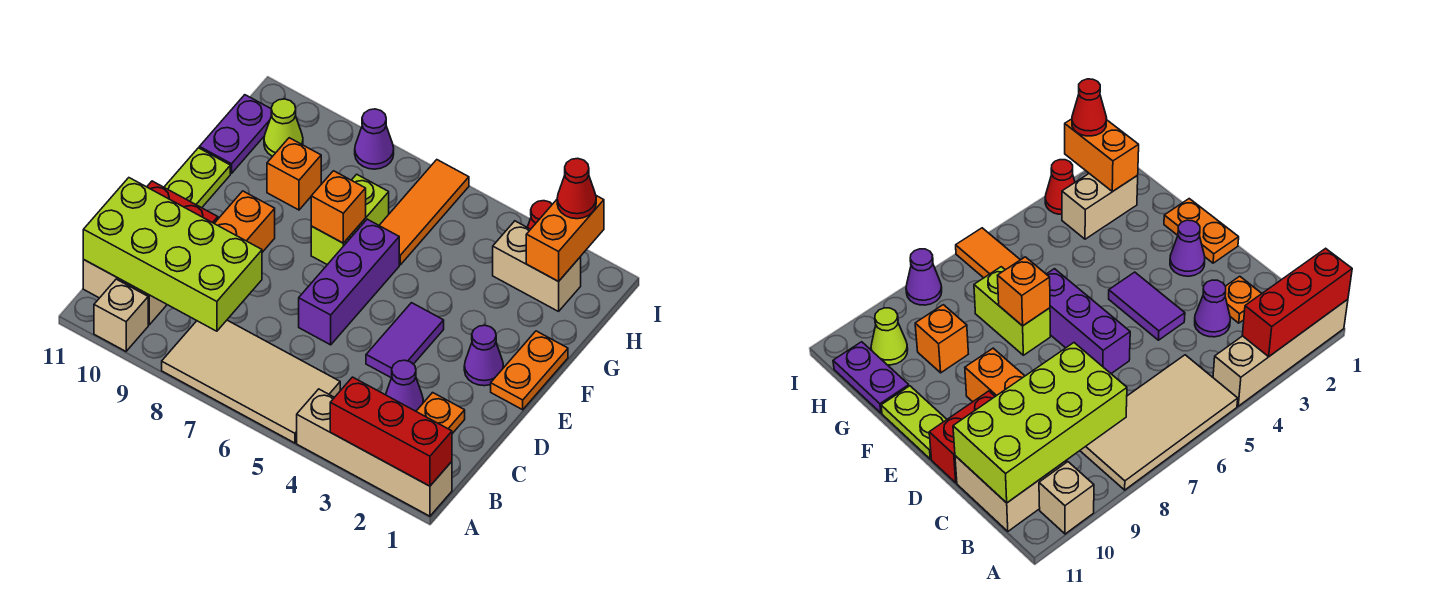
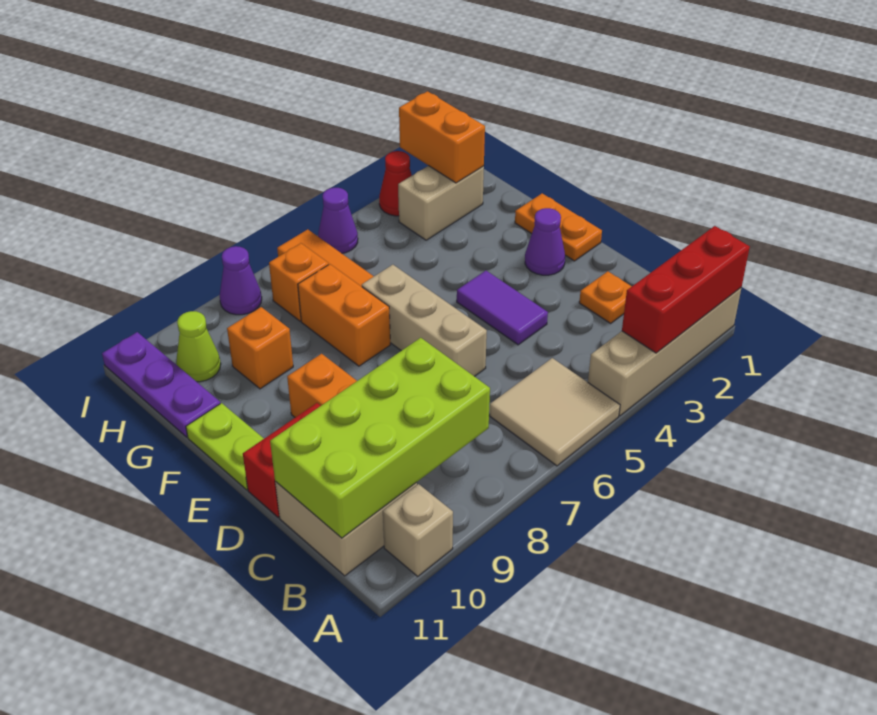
tan 2x4 tile [162,320,340,443] -> tan 2x2 tile [490,358,620,466]
purple 1x1 cone [386,360,423,411] -> purple 1x1 cone moved to [318,188,358,253]
purple 1x3 brick [299,219,399,345] -> tan 1x3 brick [362,265,487,376]
lime 1x2 brick [311,174,389,265] -> orange 1x2 brick [298,264,390,366]
orange 1x1 brick [311,171,366,243] -> orange 1x1 brick moved to [269,243,329,321]
purple 1x2 plate [199,95,272,173] -> purple 1x3 plate [102,332,220,437]
red 1x1 cone [557,158,596,219] -> none

